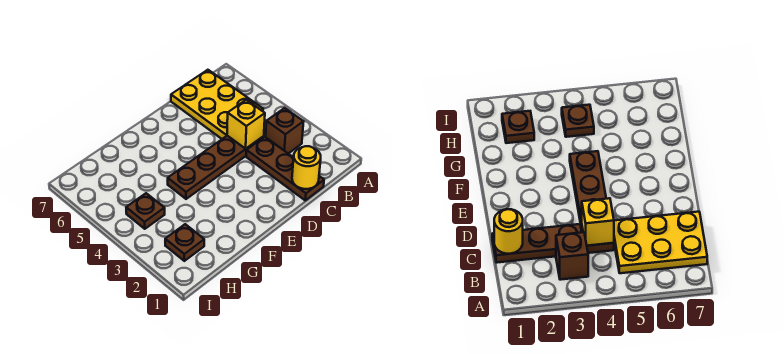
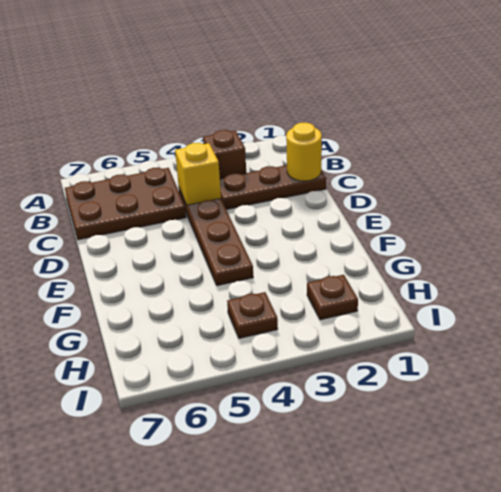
yellow 2x3 plate [171,70,263,139] -> brown 2x3 plate [65,168,186,240]

